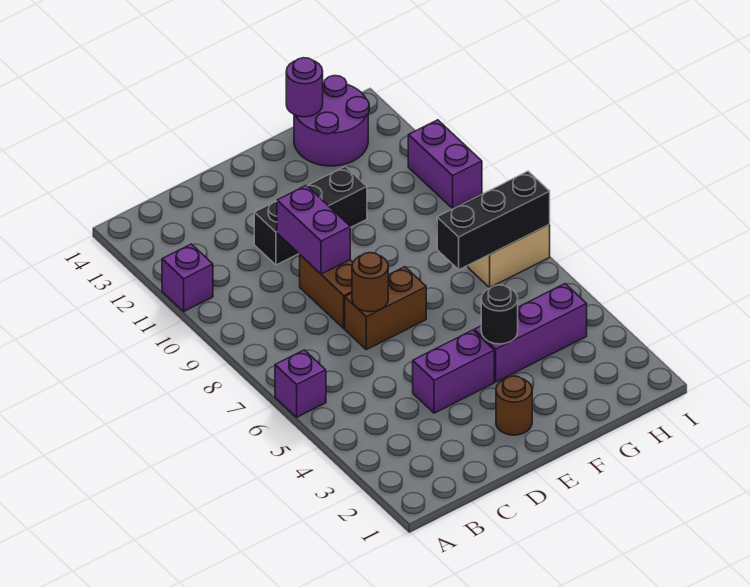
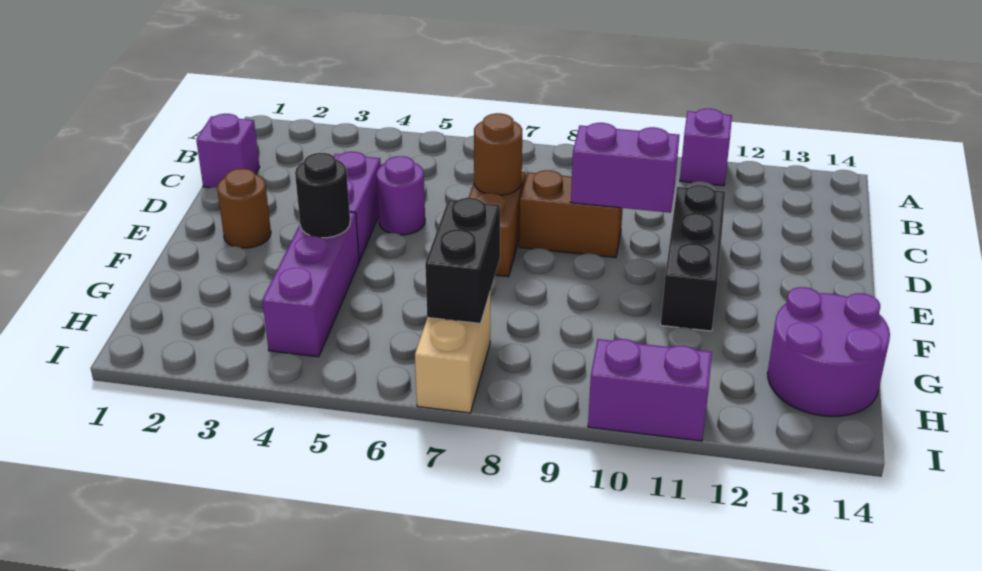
purple 1x1 brick [275,350,326,417] -> purple 1x1 brick moved to [196,114,260,188]
black 1x3 brick [437,171,550,270] -> black 1x2 brick [425,198,500,324]
purple 1x1 round brick [286,58,323,117] -> purple 1x1 round brick moved to [376,156,425,235]

